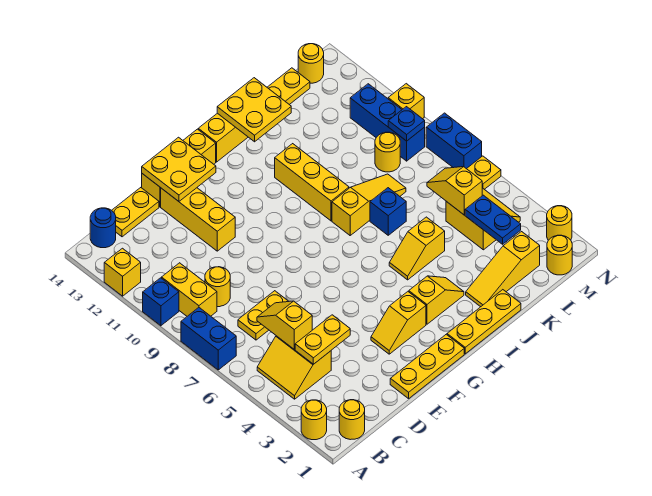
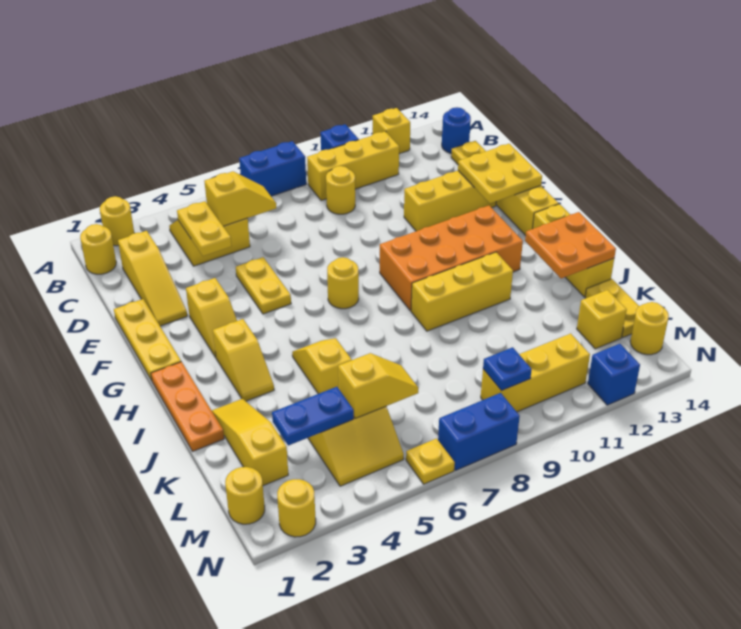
yellow 1x2 brick [162,263,217,316] -> yellow 1x3 brick [307,131,399,201]
yellow 1x2 plate [238,291,289,340] -> yellow 1x2 plate moved to [236,257,291,314]
yellow 1x2 slope [371,292,426,354] -> yellow 1x2 slope turned to [186,278,237,357]
none -> orange 2x4 brick [380,206,523,311]
yellow 1x3 plate [447,290,521,354] -> orange 1x3 plate [151,362,224,451]
yellow 1x3 slope [332,174,406,235] -> yellow 1x3 slope moved to [118,231,187,326]
yellow 2x2 plate [217,78,291,142] -> orange 2x2 plate [525,212,616,278]
blue 1x1 brick [370,188,406,235] -> blue 1x1 brick moved to [588,344,640,405]
yellow 1x1 round brick [375,132,400,172] -> yellow 1x1 round brick moved to [327,257,359,309]
blue 1x3 brick [350,84,425,161] -> yellow 1x3 brick [481,333,590,412]
yellow 1x1 brick [388,84,424,119] -> yellow 1x1 brick moved to [577,290,627,349]

